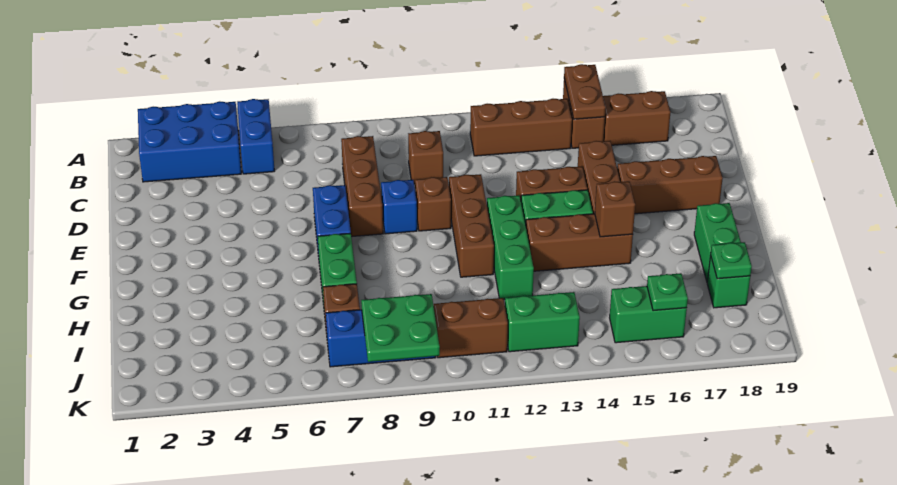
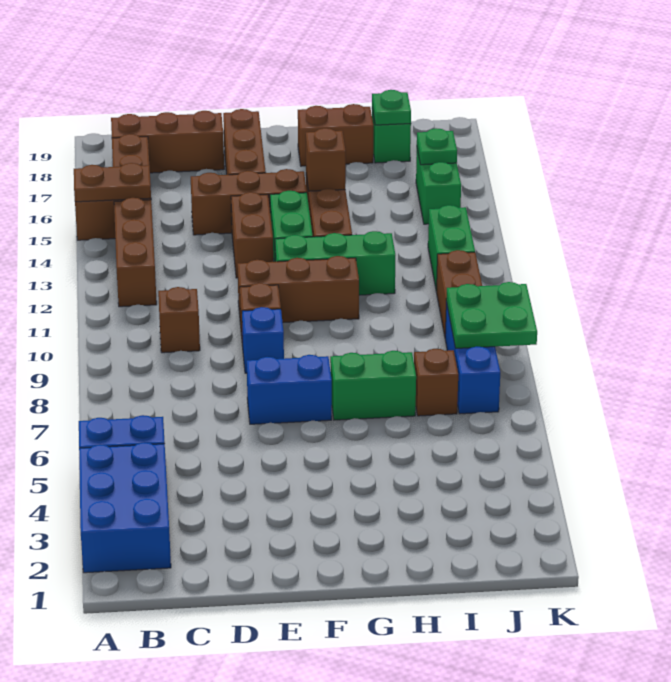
brown 1x3 brick [341,136,383,237] -> brown 1x3 brick moved to [111,111,224,173]
green 1x2 brick [694,203,741,281] -> brown 1x2 brick [298,104,373,166]

